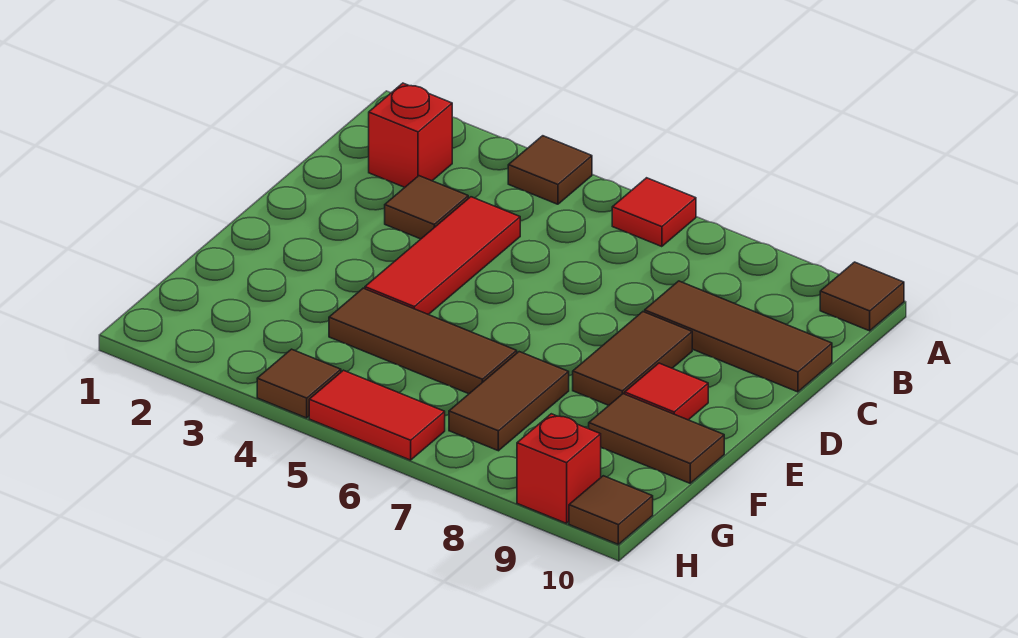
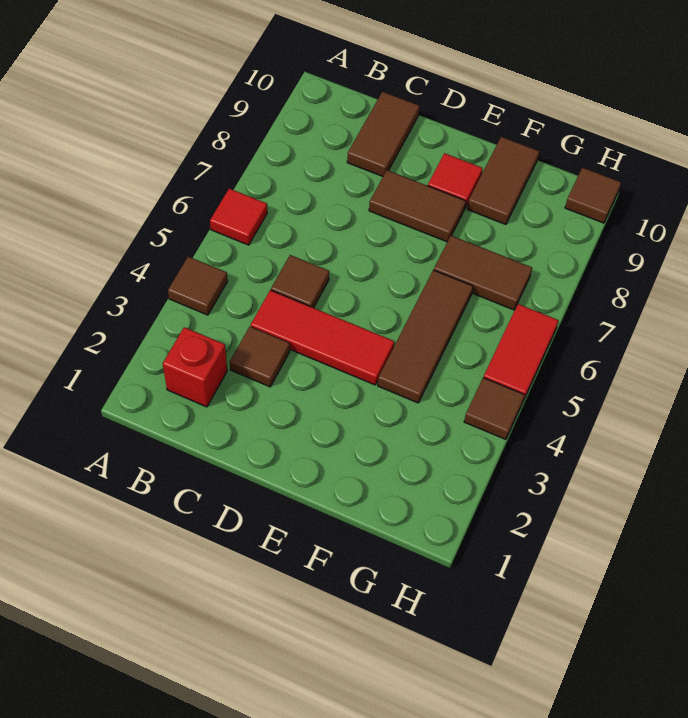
brown 1x1 tile [820,262,904,331] -> brown 1x1 tile moved to [271,255,329,308]
brown 1x3 tile [645,281,832,392] -> brown 1x2 tile [347,92,420,177]
red 1x1 brick [517,414,601,523] -> none

